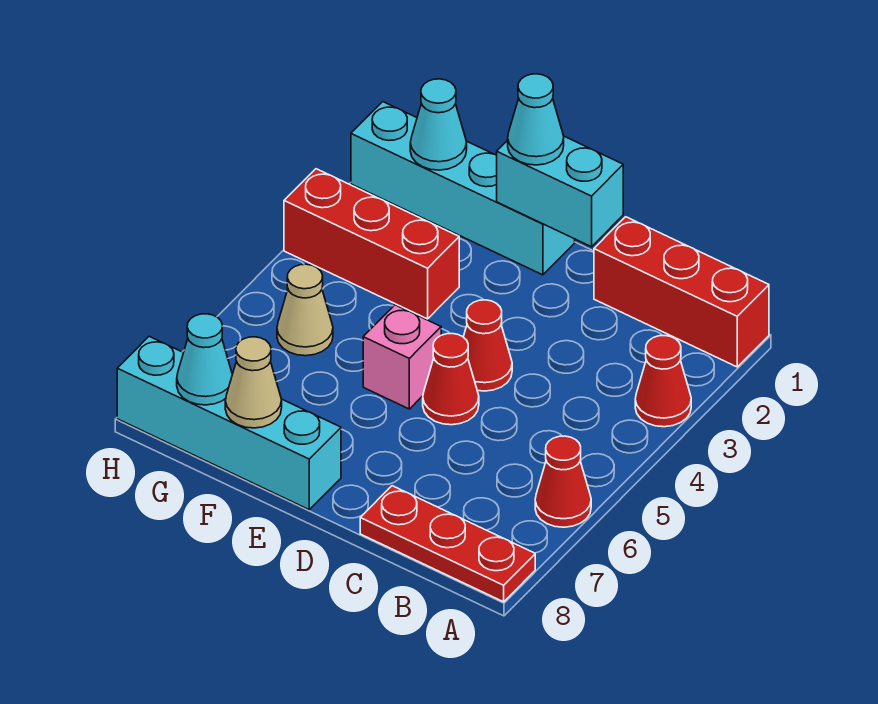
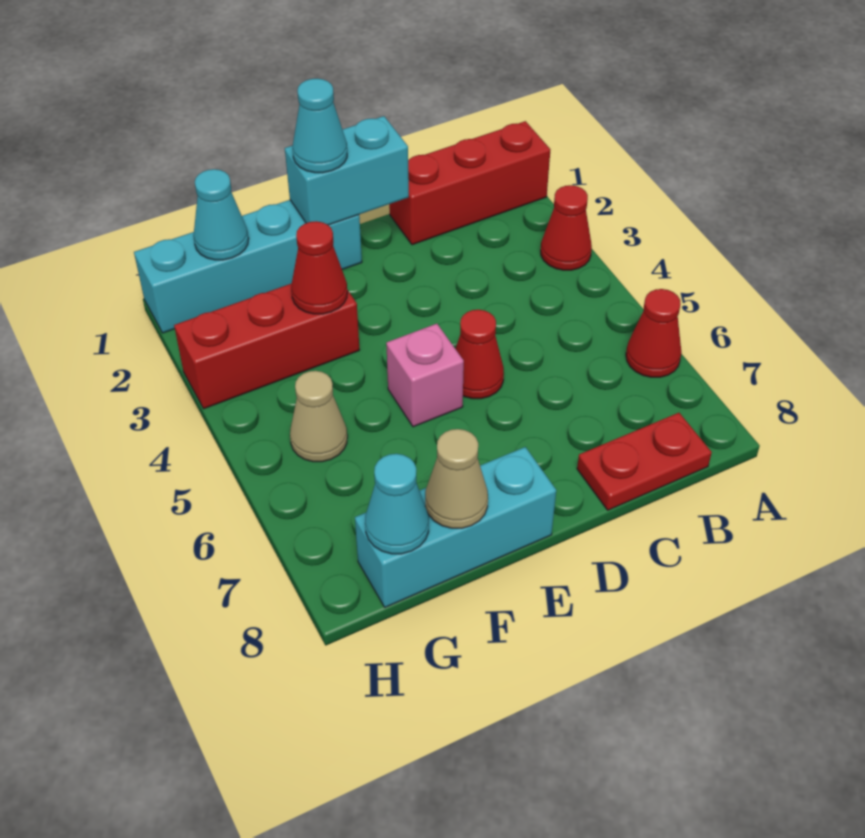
red 1x3 plate [360,486,535,602] -> red 1x2 plate [577,413,712,510]
red 1x1 cone [463,300,512,391] -> red 1x1 cone moved to [291,221,347,314]
cyan 1x4 brick [117,336,341,510] -> cyan 1x3 brick [355,447,556,607]

